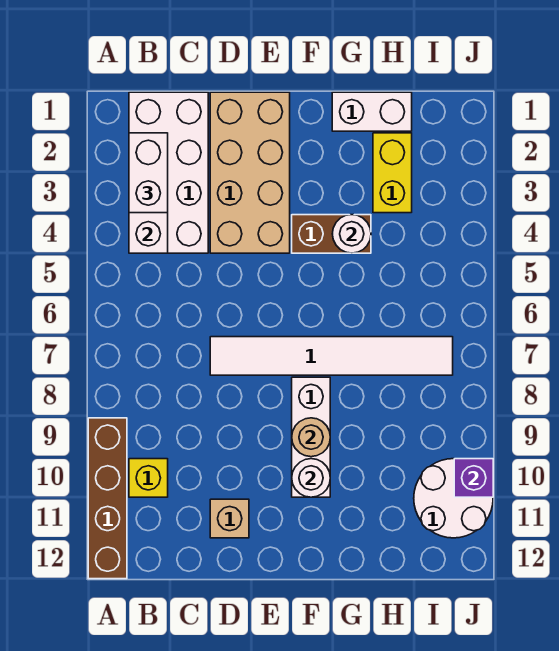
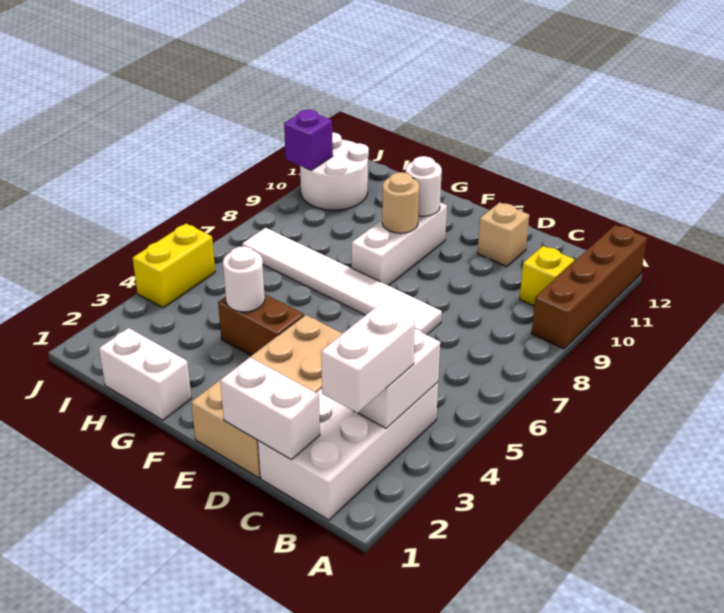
none -> white 1x2 brick [220,357,320,459]
yellow 1x2 brick [373,133,412,213] -> yellow 1x2 brick moved to [133,224,215,308]

